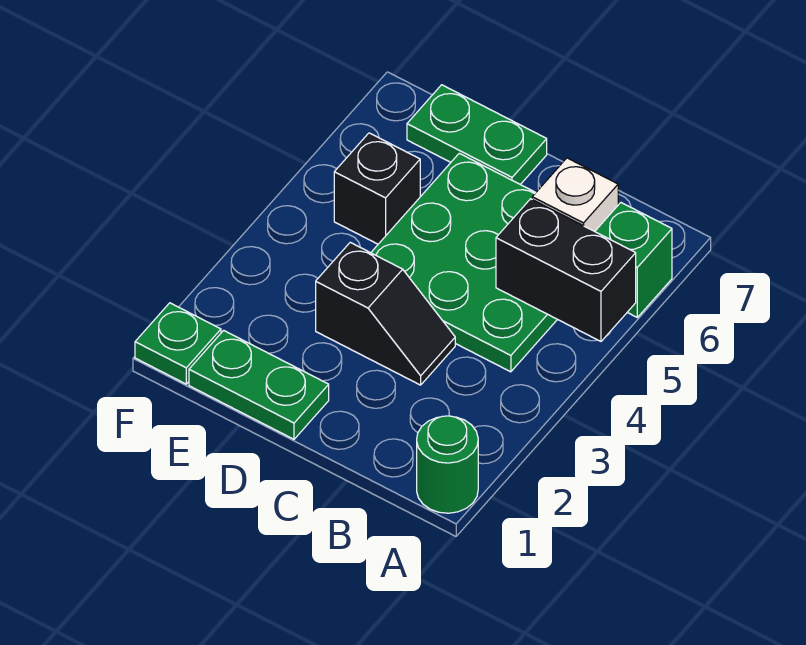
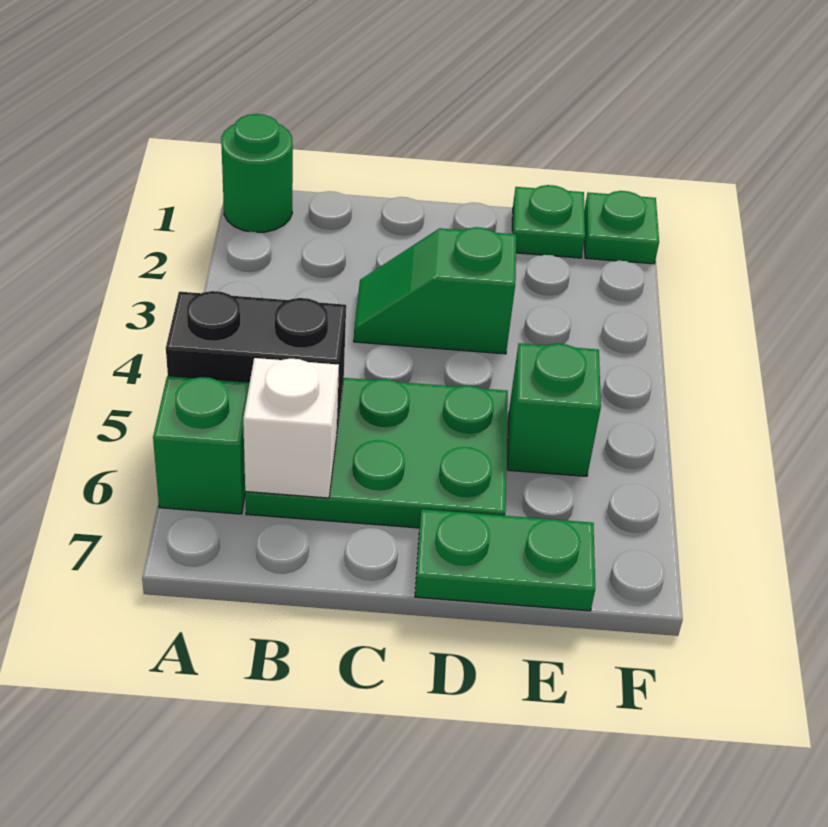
green 3x3 plate [371,153,557,372] -> green 2x3 plate [245,378,508,528]
black 1x2 slope [316,242,455,385] -> green 1x2 slope [354,227,516,354]
green 1x2 plate [189,330,329,439] -> green 1x1 plate [512,185,585,258]
black 1x1 brick [334,133,420,244] -> green 1x1 brick [508,343,601,476]

